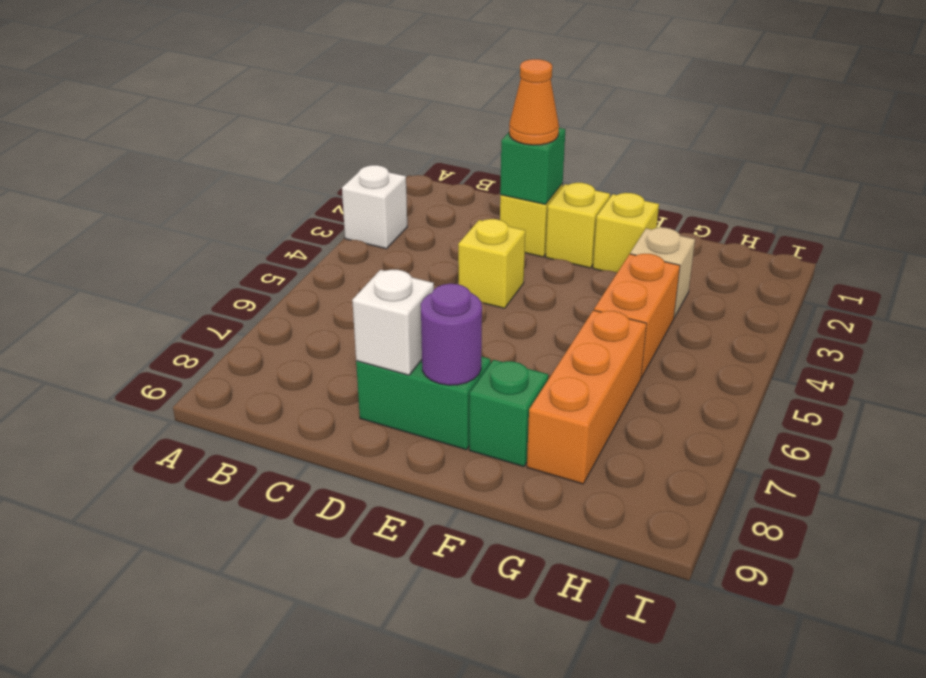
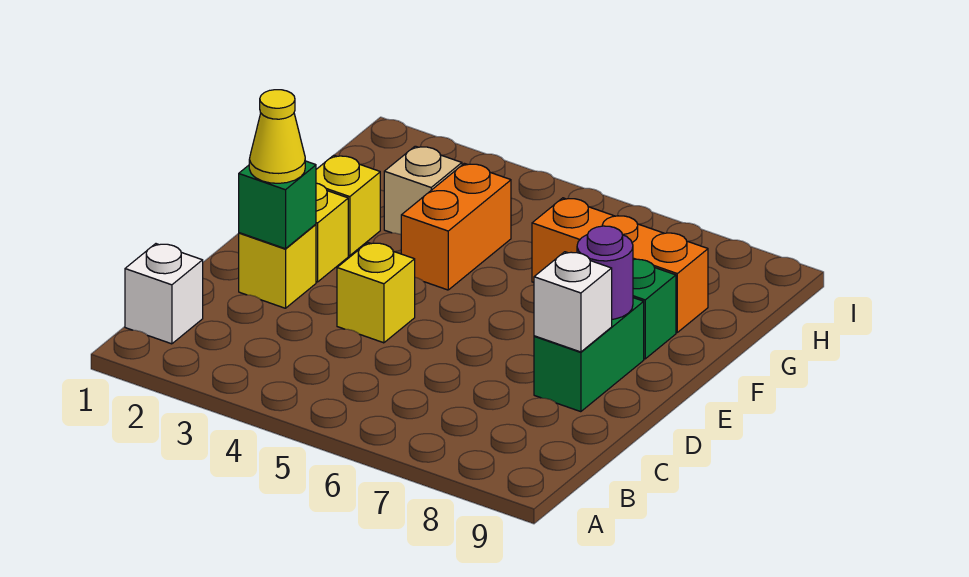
white 1x1 brick [342,165,407,249] -> white 1x1 brick moved to [125,244,203,344]
orange 1x1 cone [509,59,559,145] -> yellow 1x1 cone [249,90,305,183]
orange 1x2 brick [594,254,680,378] -> orange 1x2 brick turned to [401,163,511,290]

